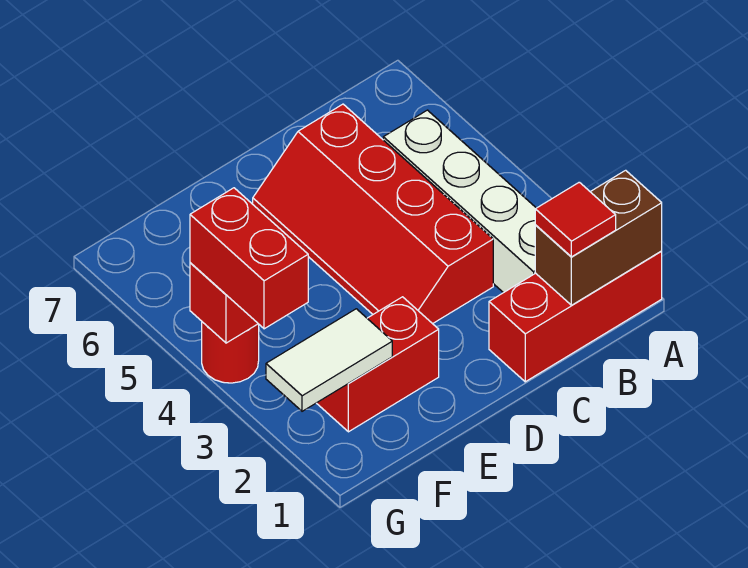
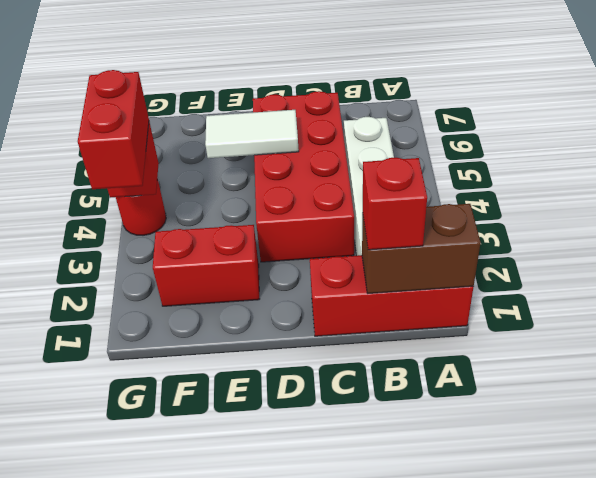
red 1x1 tile [535,182,616,257] -> red 1x1 brick [363,158,427,250]
red 2x4 slope [253,104,493,324] -> red 2x4 brick [253,91,354,262]
white 1x2 tile [266,309,392,411] -> white 1x2 tile moved to [205,110,299,158]

